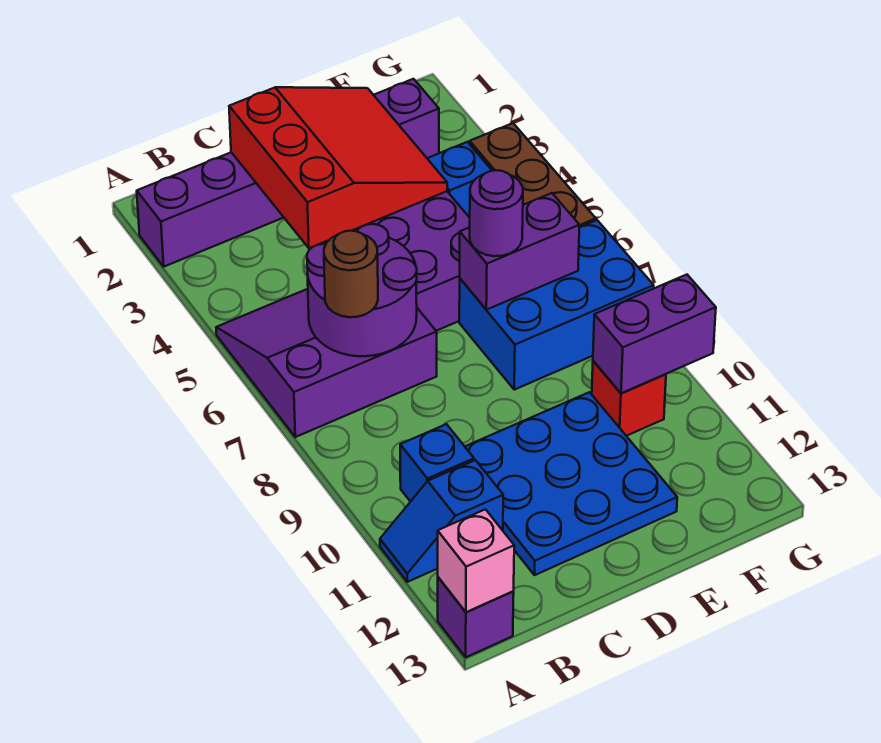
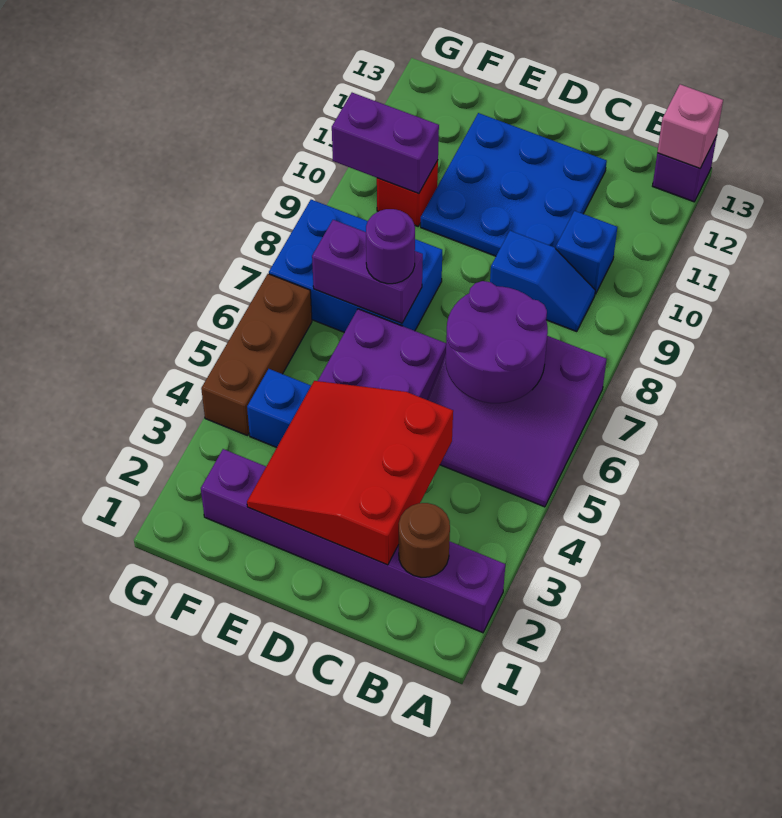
blue 1x2 slope [380,460,503,582] -> blue 1x2 slope moved to [490,231,595,332]
brown 1x1 round brick [324,231,378,317] -> brown 1x1 round brick moved to [399,503,450,577]

